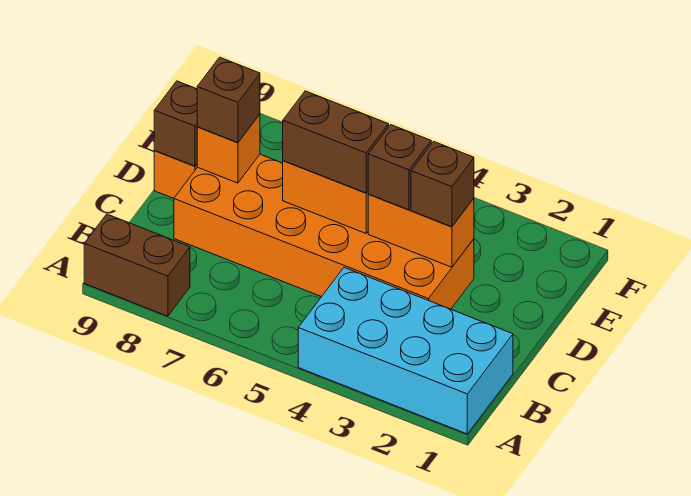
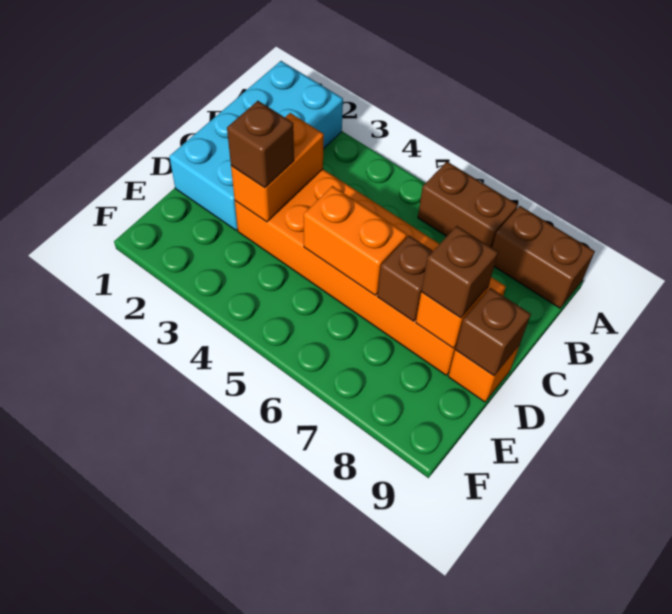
cyan 2x4 brick [298,268,513,434] -> cyan 2x4 brick turned to [169,61,343,230]
orange 1x2 brick [368,194,474,267] -> orange 1x2 brick turned to [231,113,324,222]
brown 1x1 brick [368,125,431,210] -> brown 1x1 brick moved to [377,236,433,321]
brown 1x2 brick [283,91,389,193] -> brown 1x2 brick moved to [418,162,518,248]

